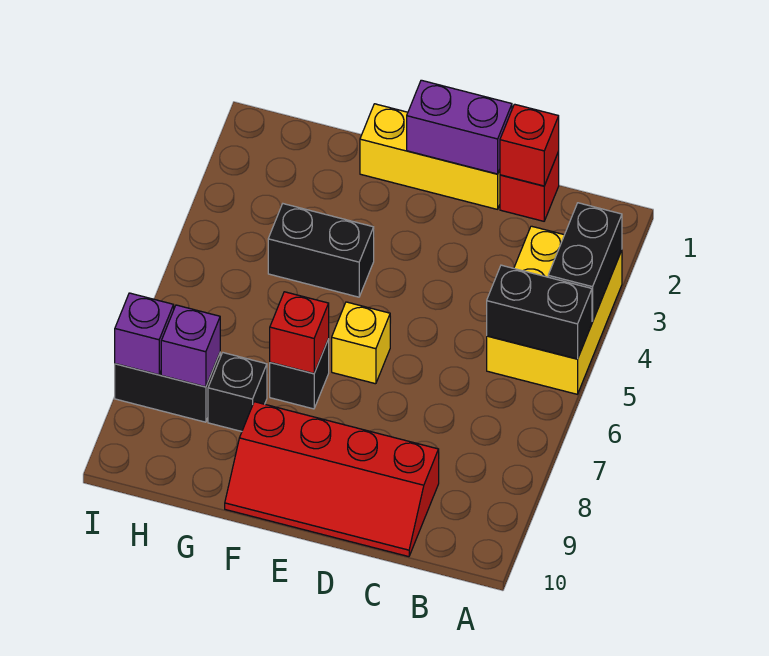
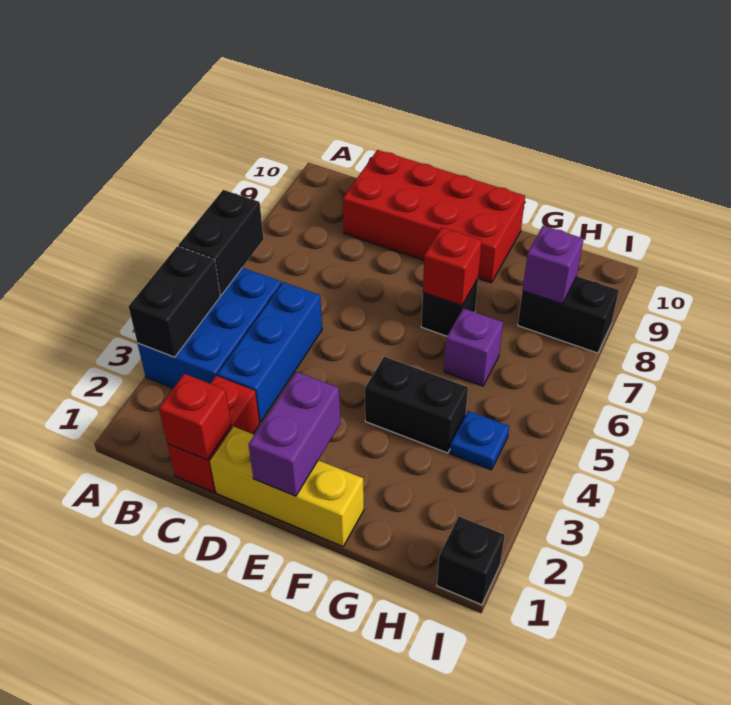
yellow 2x3 brick [487,226,622,394] -> blue 2x3 brick [137,268,281,388]
black 1x2 brick [487,265,592,359] -> black 1x2 brick turned to [179,190,264,295]
red 1x1 brick [500,152,559,221] -> red 1x2 brick [167,376,260,493]
none -> blue 1x3 brick [217,282,322,422]
red 2x4 slope [225,402,439,557] -> red 2x4 brick [343,150,525,283]
purple 1x2 brick [407,80,512,174] -> purple 1x2 brick turned to [248,372,340,496]
yellow 1x1 brick [332,302,390,384] -> none
black 1x1 brick [208,353,267,431] -> black 1x1 brick moved to [437,516,505,605]
none -> blue 1x1 plate [450,411,509,470]
purple 1x1 brick [115,293,174,375] -> purple 1x1 brick moved to [444,308,503,386]

